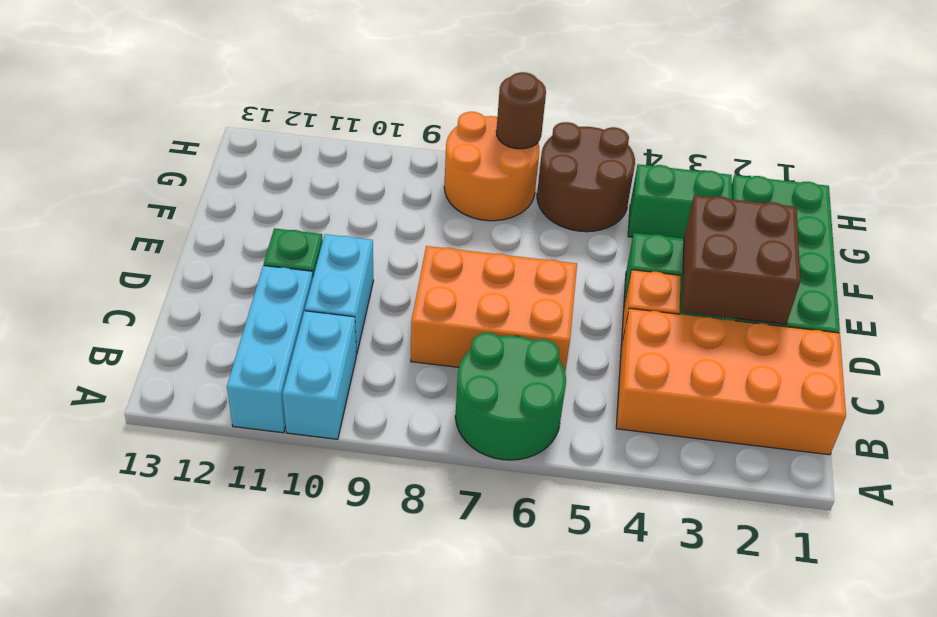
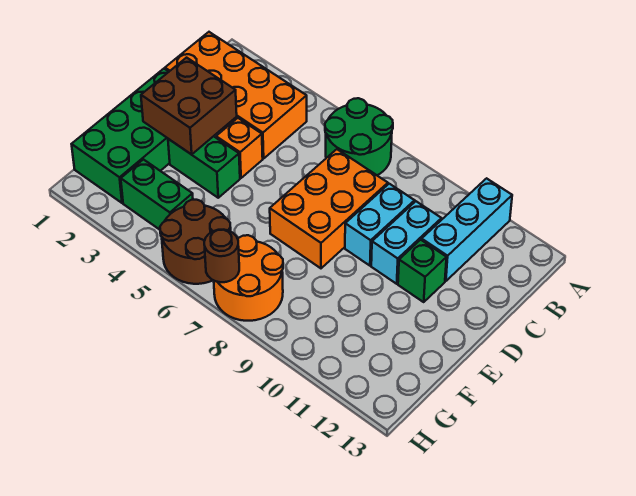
cyan 1x2 brick [283,311,356,439] -> cyan 1x2 brick moved to [345,184,415,266]
orange 2x3 brick [411,246,577,371] -> orange 2x3 brick turned to [270,149,388,268]

